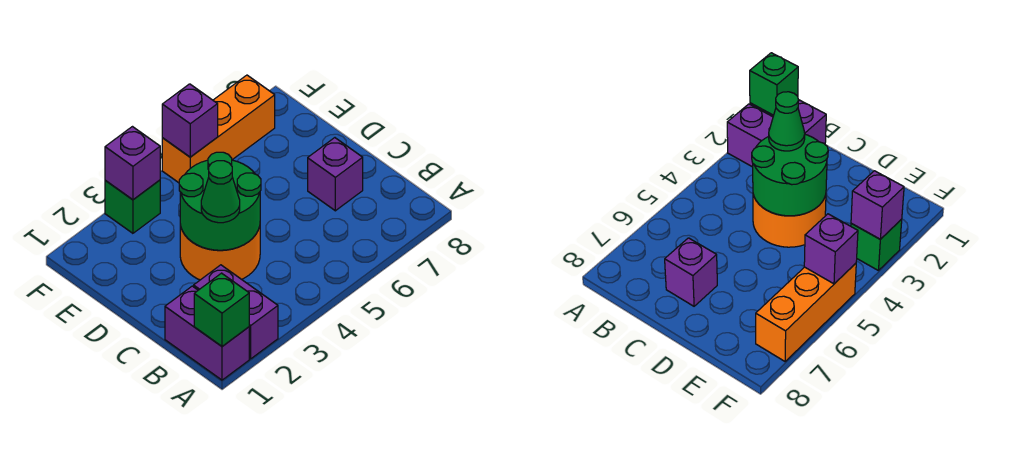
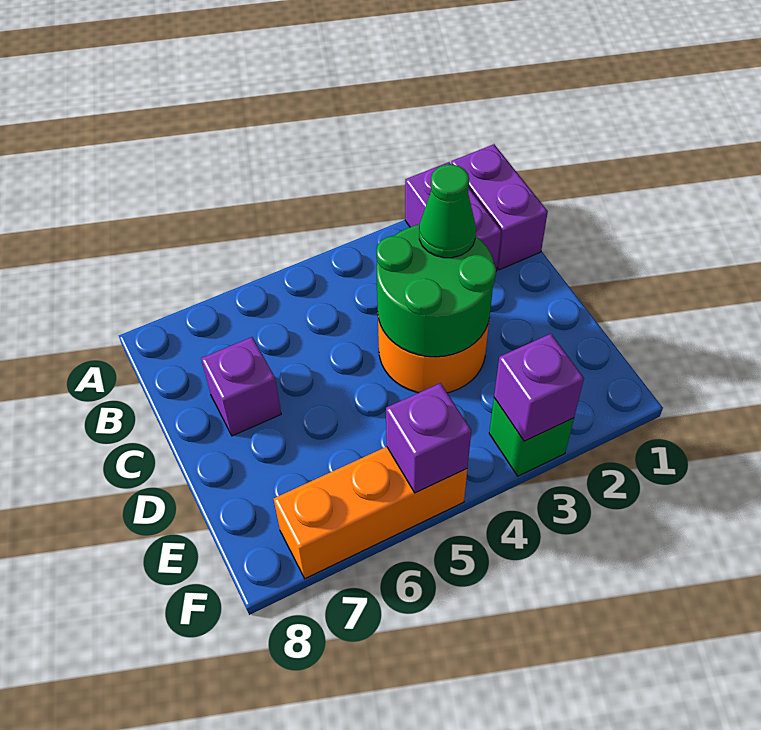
green 1x1 brick [194,273,249,346] -> none

